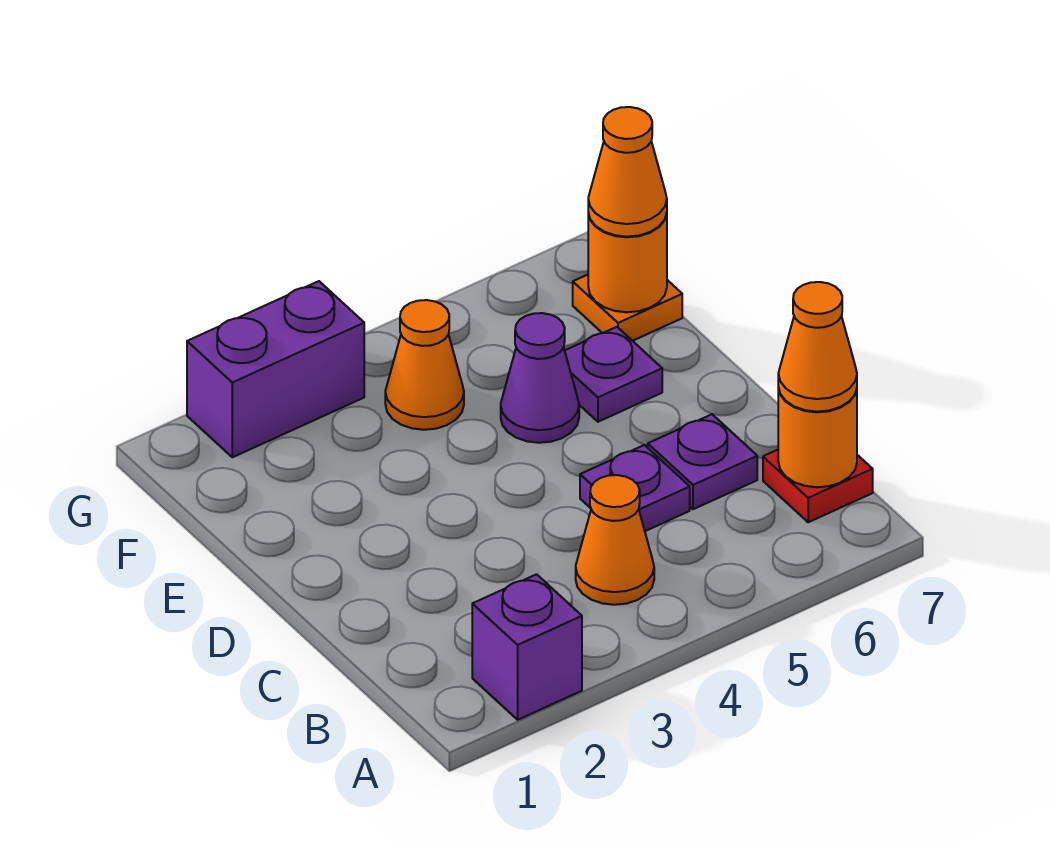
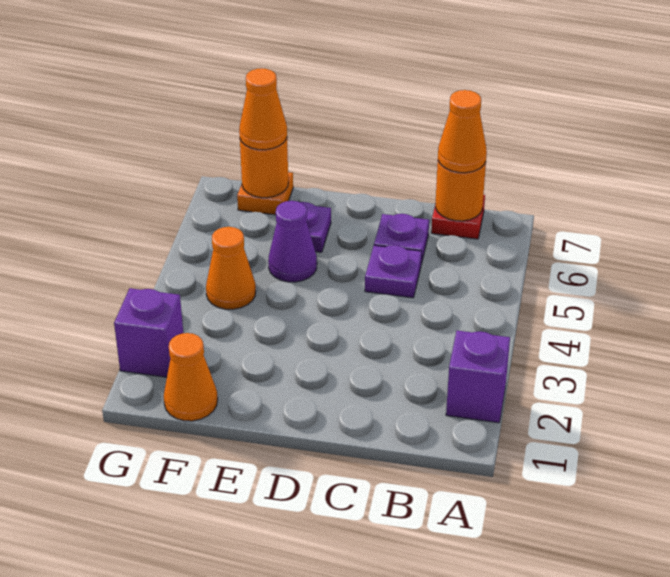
orange 1x1 cone [576,475,654,605] -> orange 1x1 cone moved to [164,333,218,421]
purple 1x2 brick [187,281,364,457] -> purple 1x1 brick [114,288,183,377]

